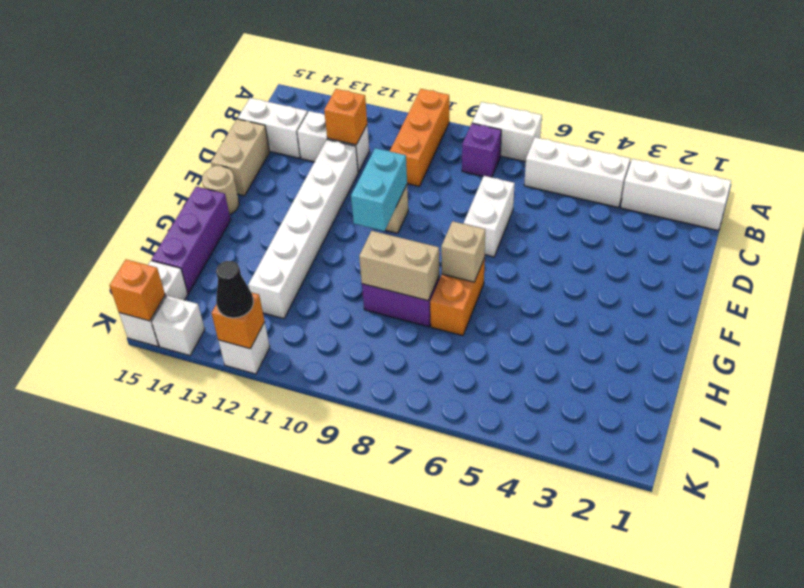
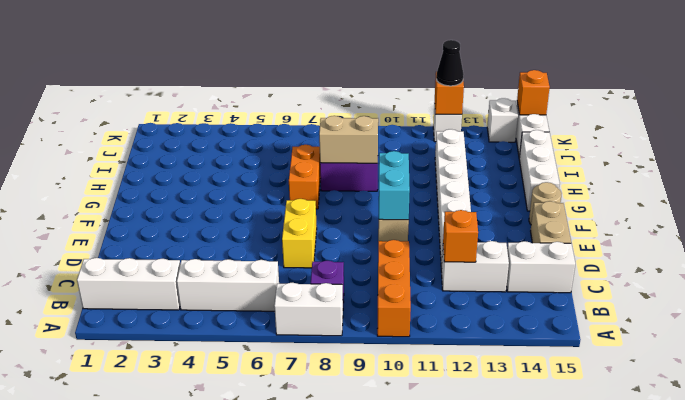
white 1x2 brick [464,176,515,257] -> yellow 1x2 brick [282,199,317,268]
tan 1x1 brick [441,221,485,282] -> none
purple 1x3 brick [152,187,231,293] -> white 1x3 brick [519,130,560,211]

